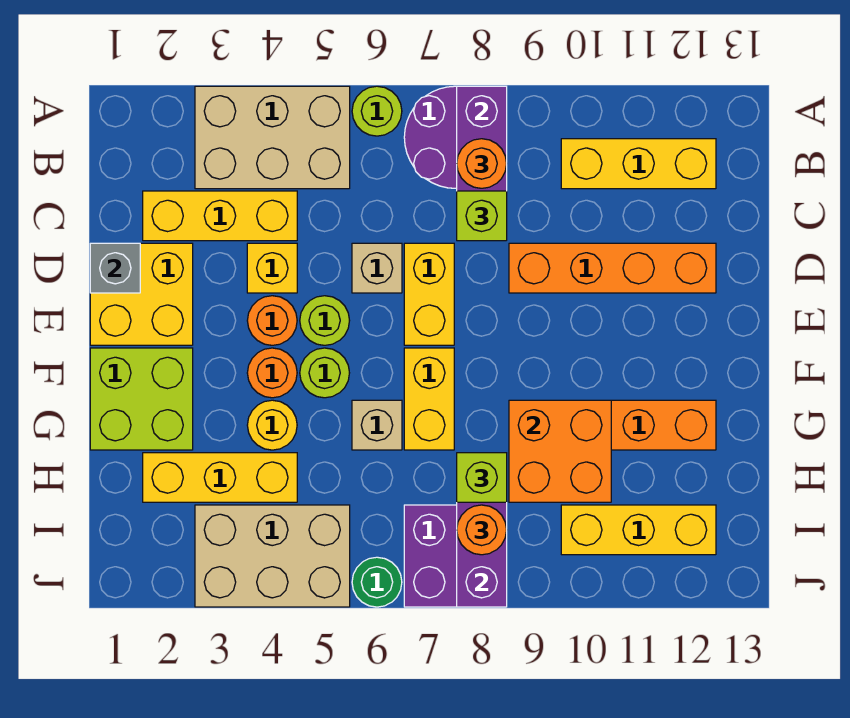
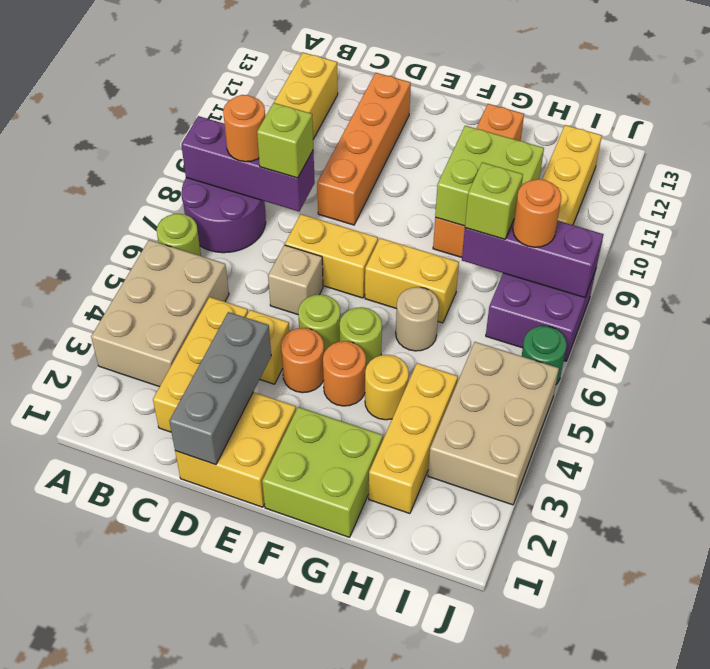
grey 1x1 brick [90,243,140,293] -> grey 1x3 brick [169,312,271,465]
tan 1x1 brick [352,400,402,450] -> tan 1x1 round brick [396,287,439,351]
orange 2x2 brick [509,400,611,502] -> lime 2x2 brick [435,126,544,226]

